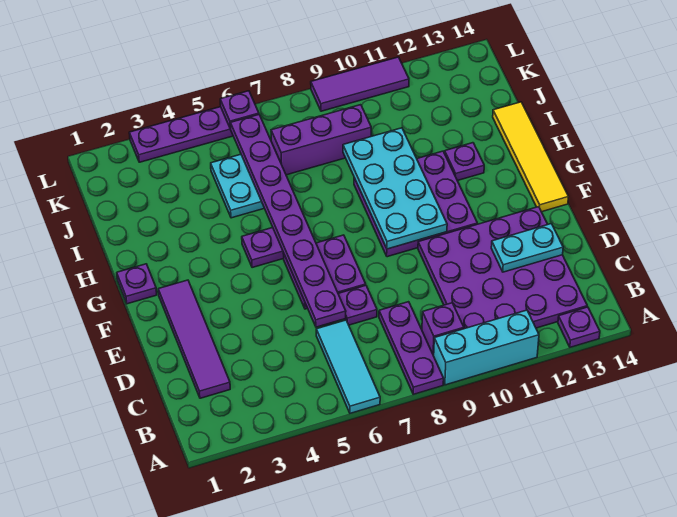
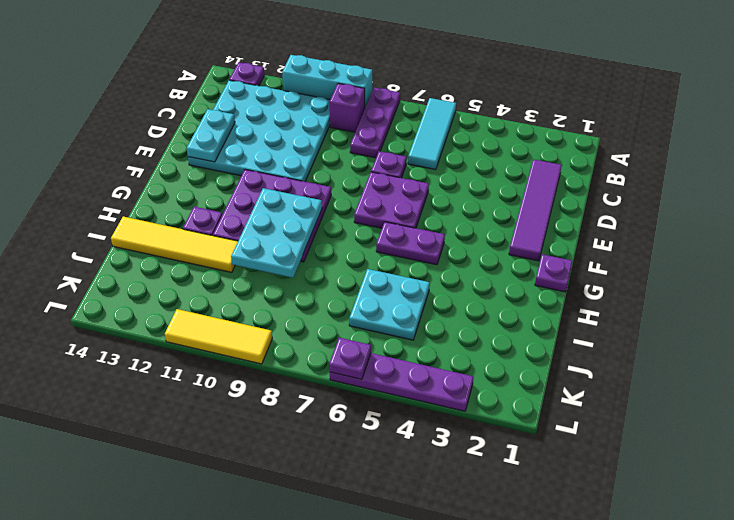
purple 4x4 plate [418,207,587,329] -> cyan 4x4 plate [188,80,330,182]
purple 1x8 plate [231,115,346,327] -> none
cyan 1x2 plate [491,224,563,272] -> cyan 1x2 plate turned to [186,109,235,162]
cyan 2x4 plate [343,128,447,249] -> cyan 2x3 plate [231,188,322,278]
yellow 1x4 tile [493,102,568,212] -> yellow 1x4 tile turned to [111,217,238,272]
purple 1x3 brick [271,105,371,175] -> none
purple 1x3 tile [311,57,409,111] -> yellow 1x3 tile [165,309,272,364]

